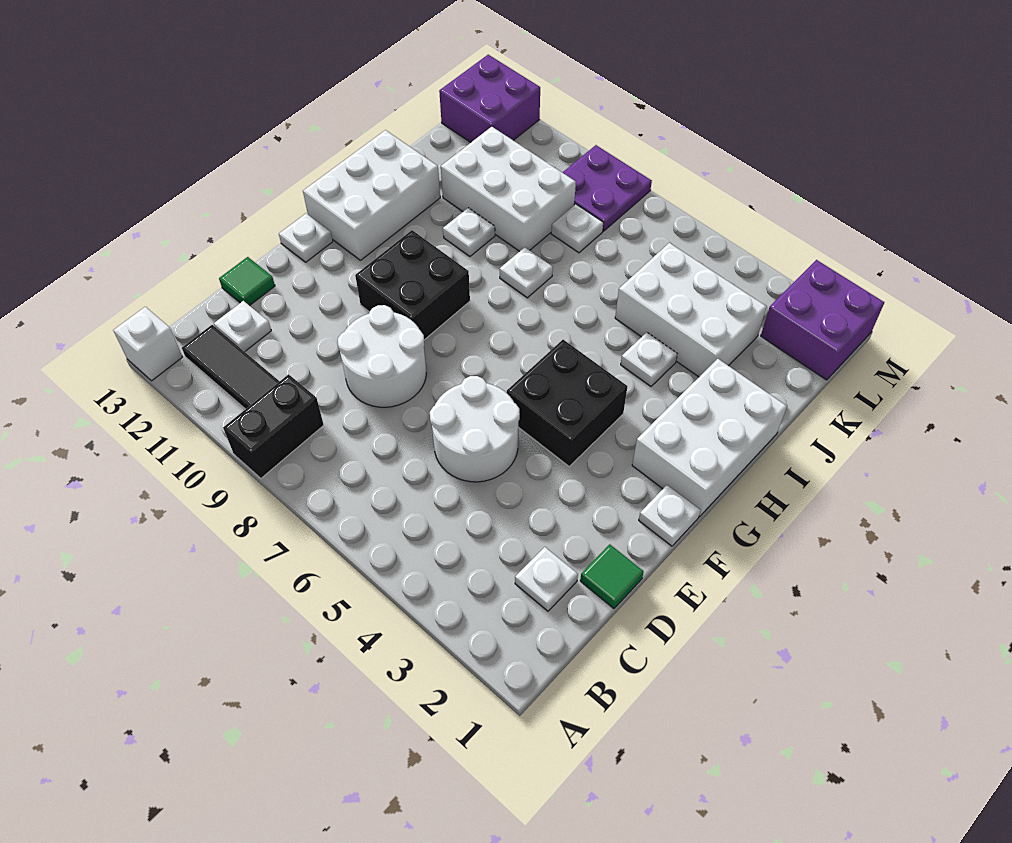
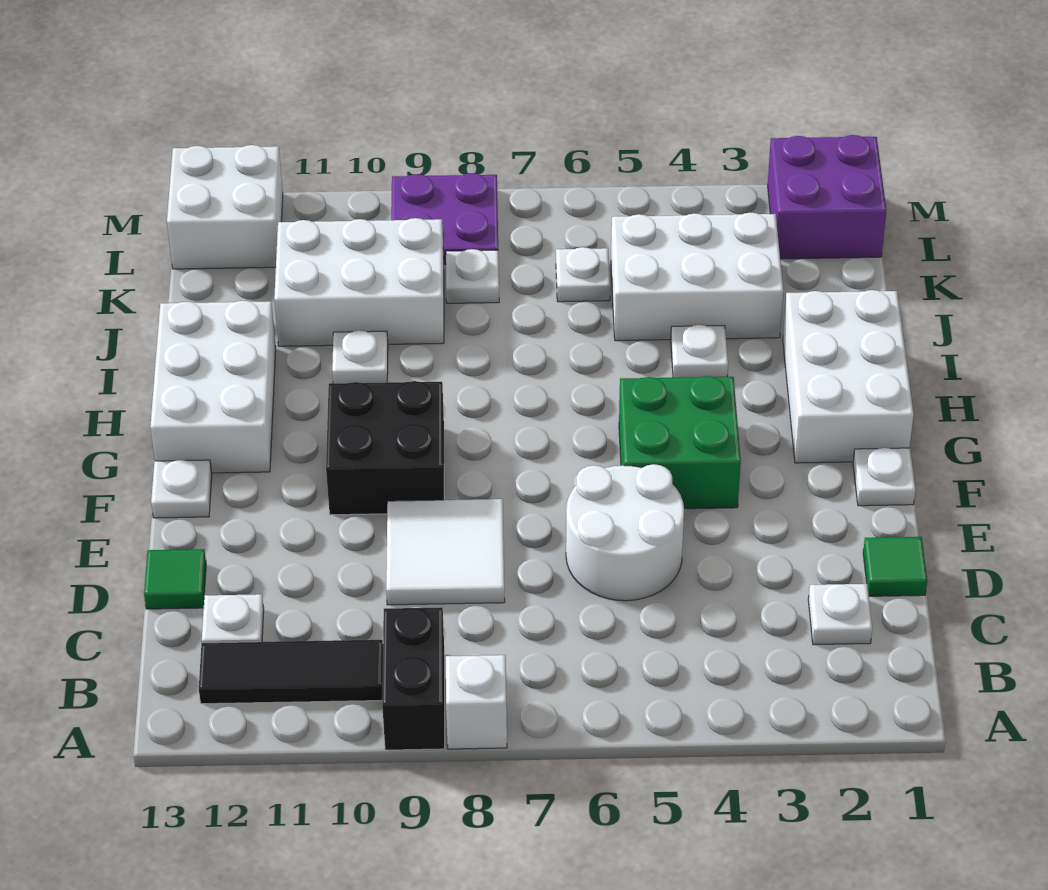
white 1x1 brick [113,307,182,381] -> white 1x1 brick moved to [446,655,507,749]
white 2x2 round brick [337,305,426,407] -> white 2x2 tile [386,499,505,605]
black 2x2 brick [507,340,628,466] -> green 2x2 brick [619,376,741,509]
white 1x1 plate [500,247,553,298] -> white 1x1 plate moved to [556,247,610,302]
purple 2x2 brick [439,55,540,142] -> white 2x2 brick [167,145,283,269]

